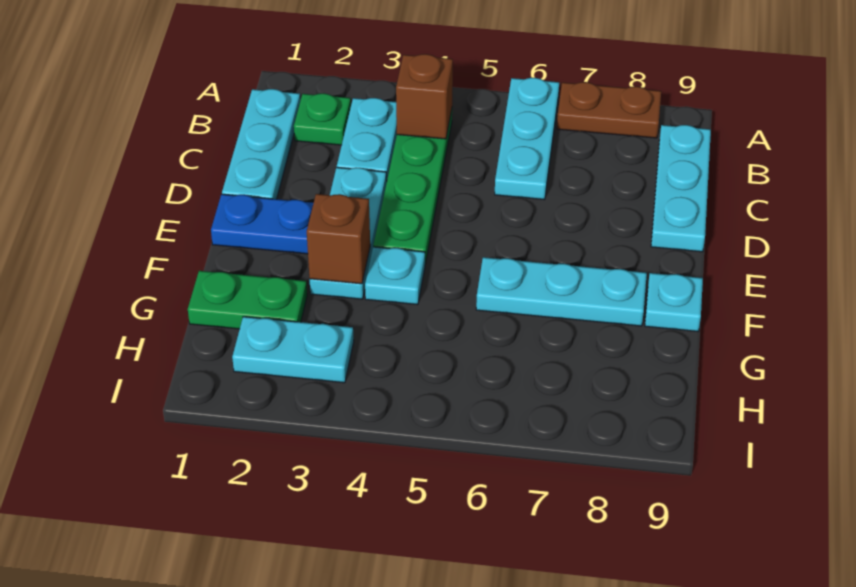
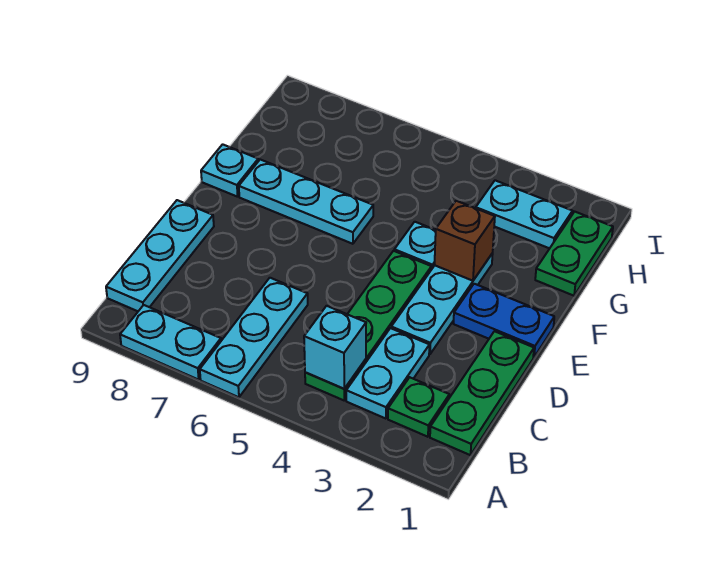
brown 1x2 plate [557,82,661,138] -> cyan 1x2 plate [120,305,221,380]
cyan 1x3 plate [222,89,300,199] -> green 1x3 plate [430,331,534,455]
brown 1x1 brick [396,54,453,139] -> cyan 1x1 brick [304,306,366,389]
green 1x2 plate [188,271,307,329] -> green 1x2 plate turned to [535,212,613,296]

